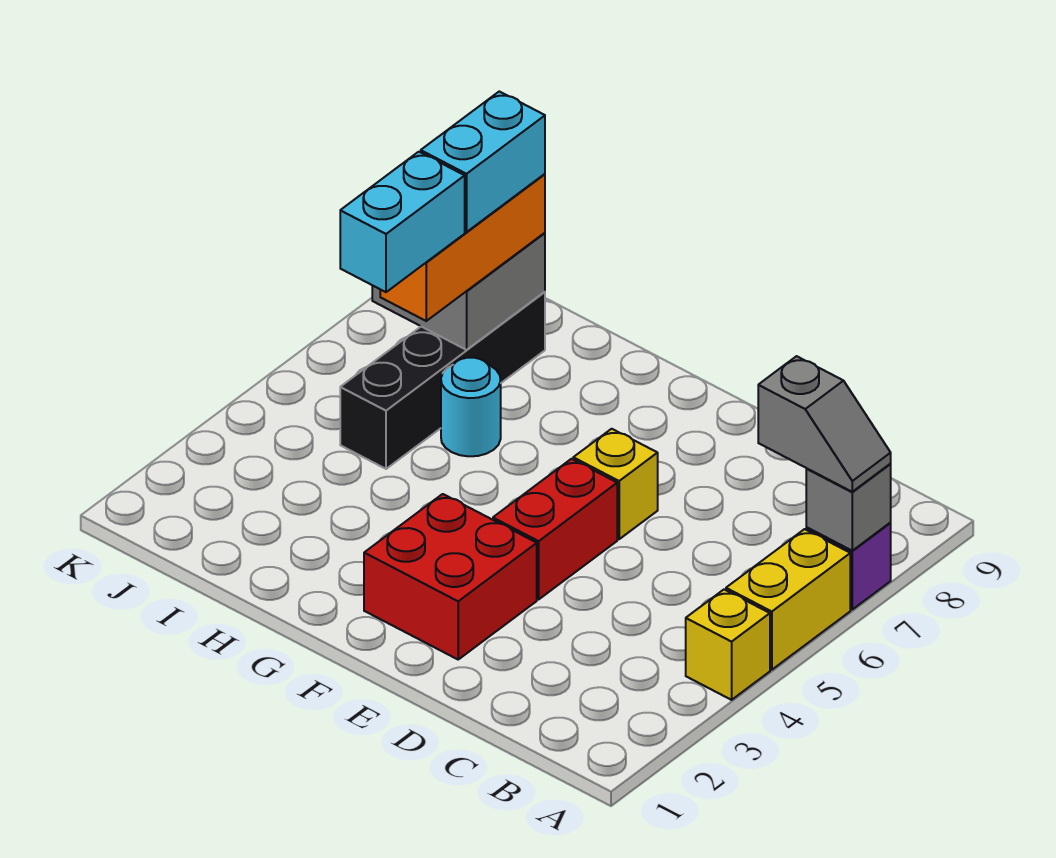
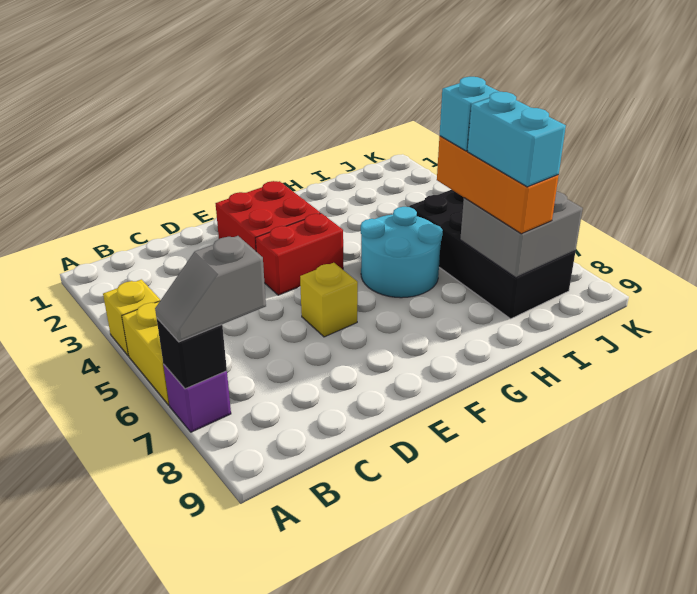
grey 1x1 brick [806,464,891,551] -> black 1x1 brick [157,318,227,389]
red 1x2 brick [493,459,617,599] -> red 1x2 brick turned to [256,213,343,295]
cyan 1x1 round brick [441,358,501,456] -> cyan 2x2 round brick [361,207,443,298]
black 1x4 brick [340,292,545,469] -> black 2x4 brick [409,190,576,319]
cyan 1x2 brick [340,152,465,292] -> cyan 1x1 brick [440,77,499,151]

